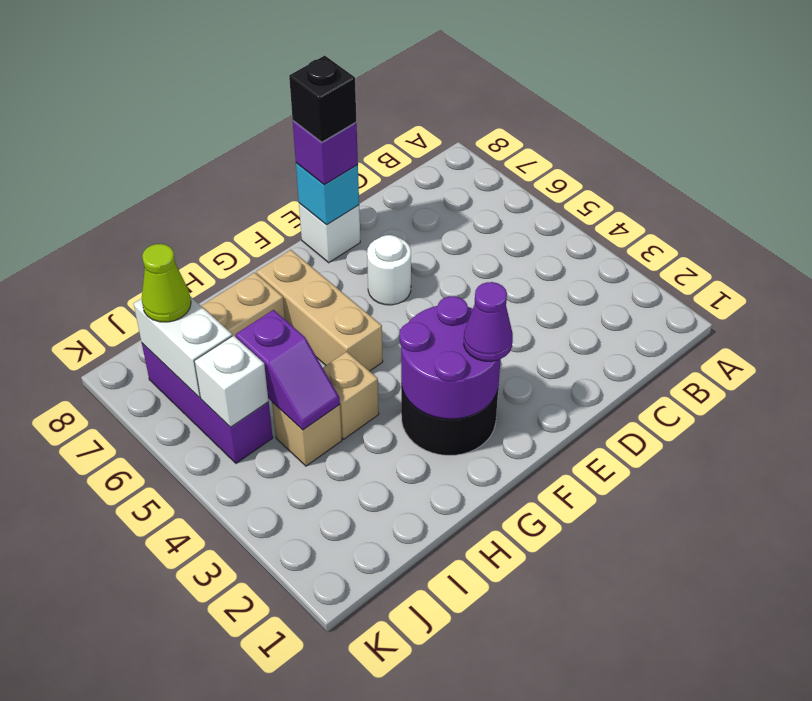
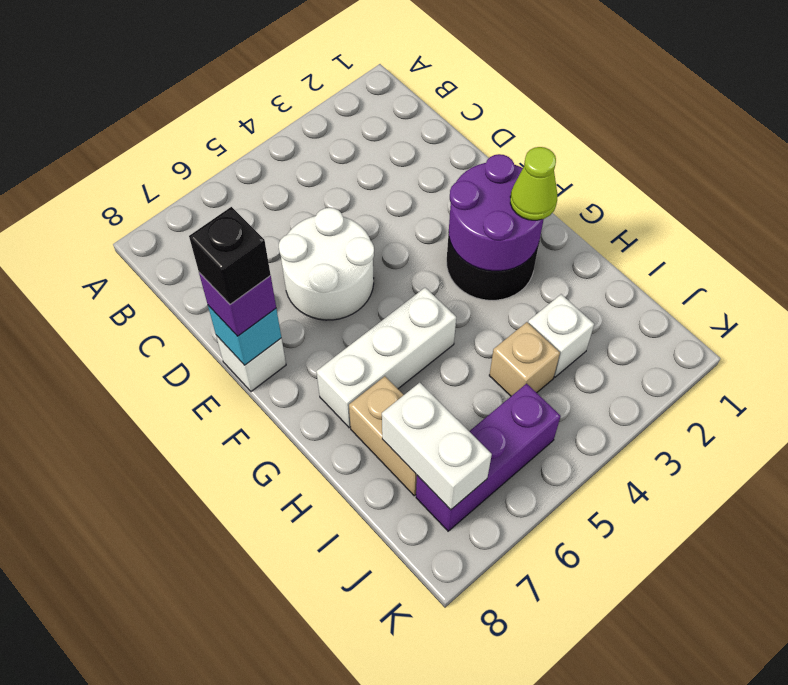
white 1x1 round brick [367,235,411,305] -> white 2x2 round brick [279,208,374,320]
purple 1x1 cone [464,282,513,361] -> none
tan 1x3 brick [257,250,383,371] -> white 1x3 brick [316,288,456,428]
tan 1x1 brick [323,352,379,439] -> none
purple 1x2 slope [236,310,340,430] -> none
white 1x1 brick [194,336,269,427] -> white 1x1 brick moved to [528,294,594,377]
white 1x2 brick [134,296,232,398] -> white 1x2 brick turned to [382,383,492,510]
lime 1x1 cone [142,244,191,322] -> lime 1x1 cone moved to [510,147,557,220]

